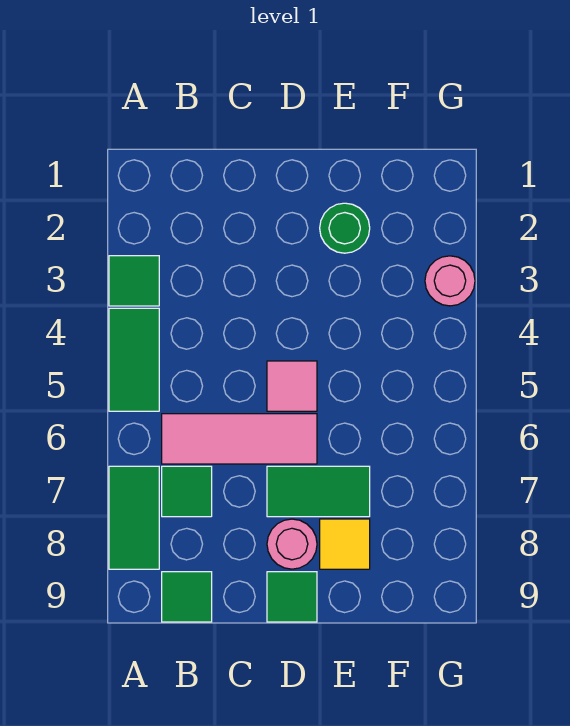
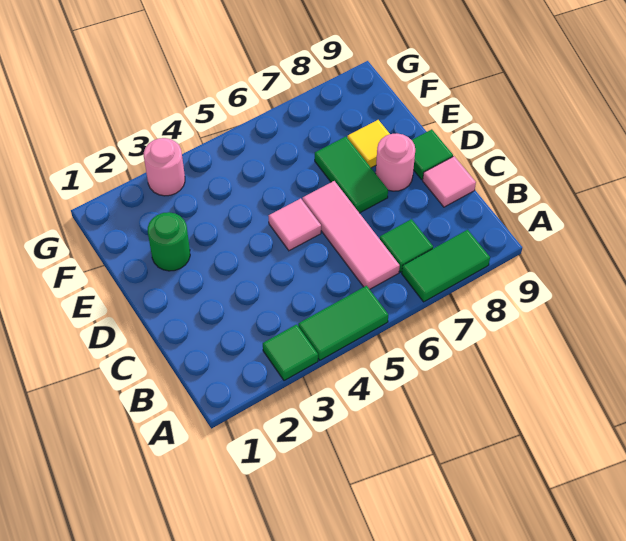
green 1x1 tile [162,572,212,622] -> none
none -> pink 1x1 tile [423,156,476,207]

